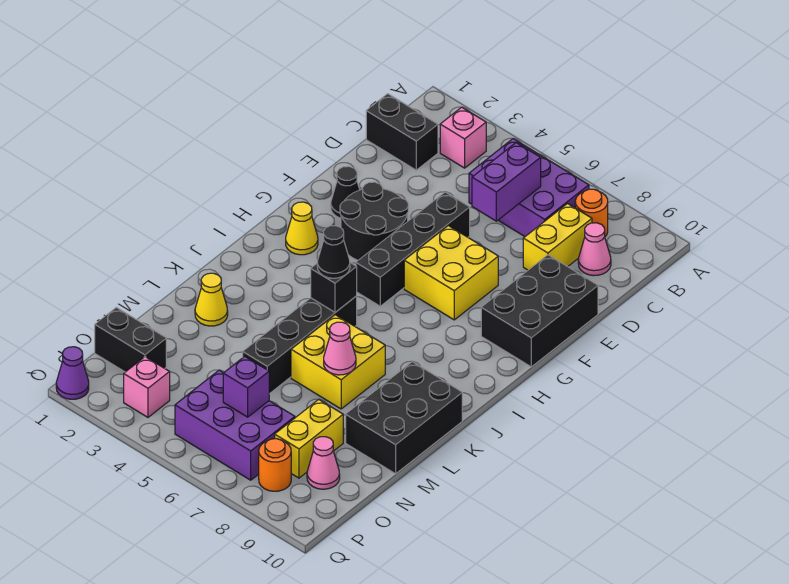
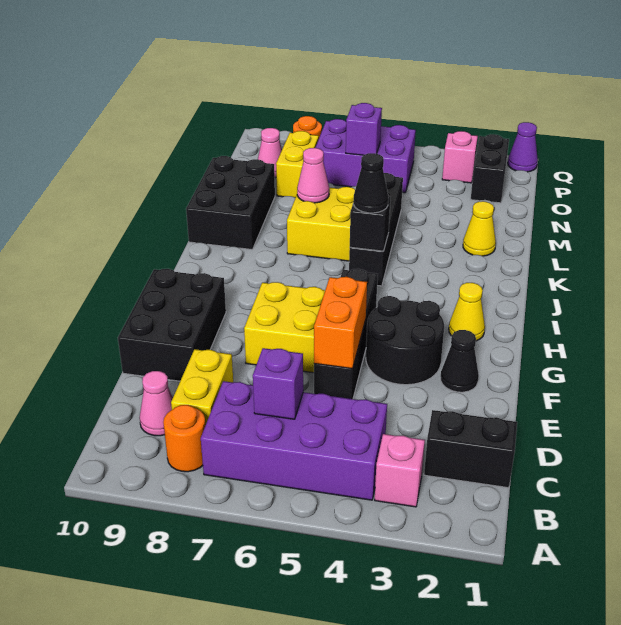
purple 2x3 brick [469,139,589,236] -> purple 2x4 brick [201,381,387,500]
purple 1x2 brick [472,142,541,221] -> purple 1x1 brick [253,348,303,419]
none -> orange 1x2 brick [314,276,367,369]
black 1x2 brick [95,307,166,372] -> black 1x2 brick turned to [471,134,509,203]

